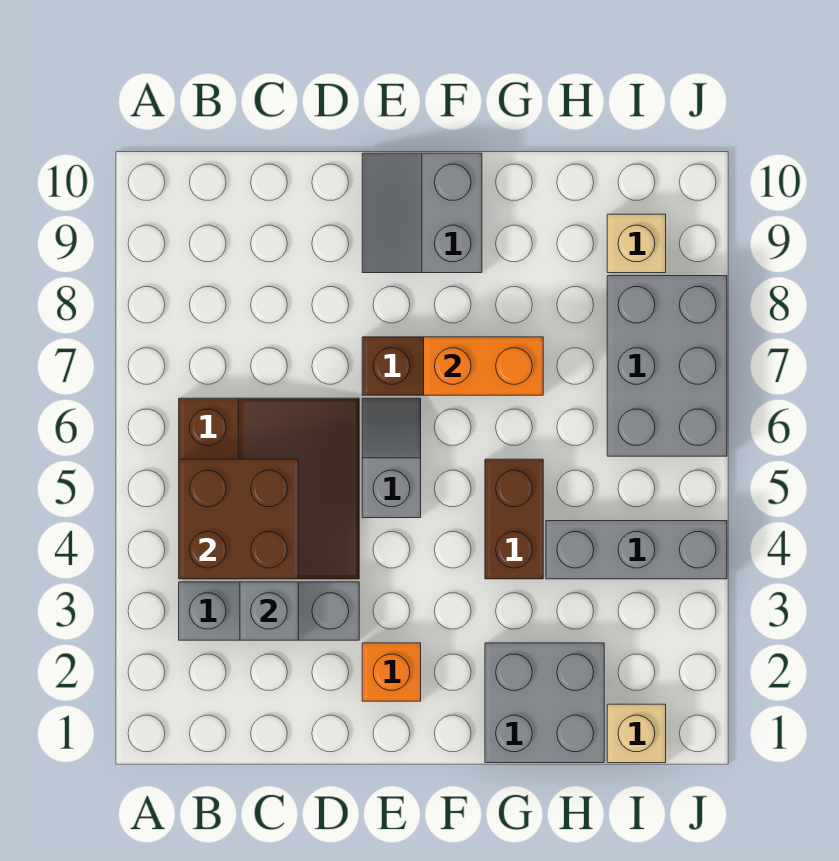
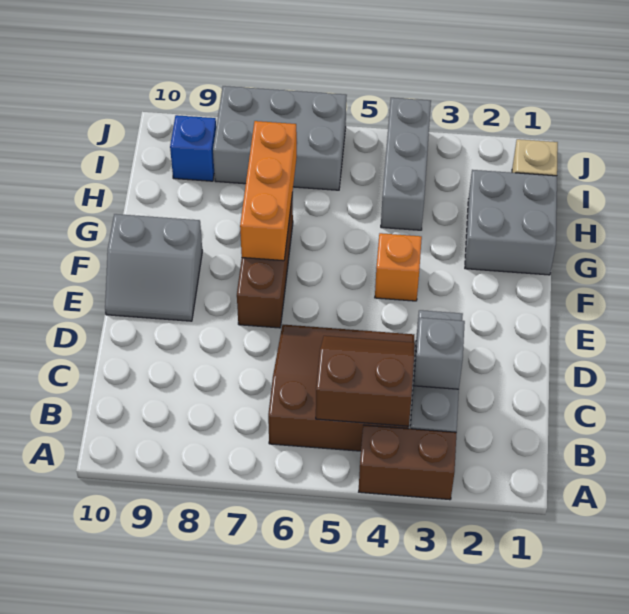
brown 2x2 brick [179,459,298,579] -> brown 2x2 slope [316,336,415,427]
orange 1x1 brick [362,643,421,701] -> orange 1x1 brick moved to [375,233,422,301]
grey 1x2 slope [362,398,421,518] -> none
orange 1x2 brick [424,337,543,395] -> orange 1x3 brick [240,121,297,261]
brown 1x2 brick [485,459,543,579] -> brown 1x2 brick moved to [359,425,457,500]
tan 1x1 brick [607,214,666,273] -> blue 1x1 brick [170,115,216,181]

